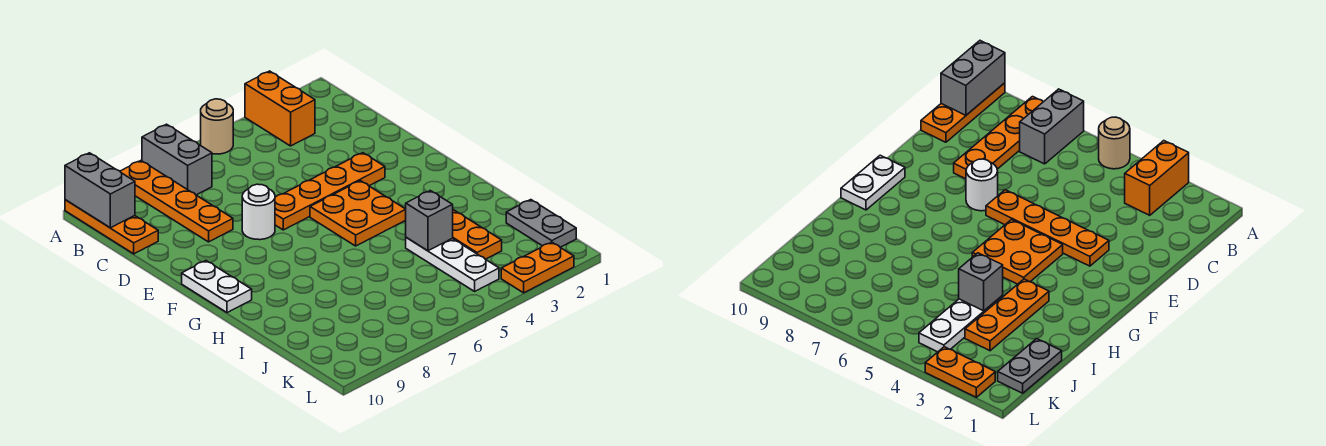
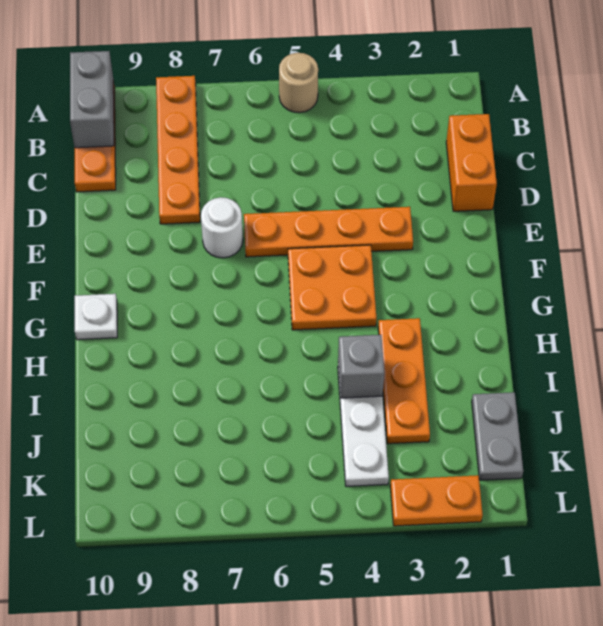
orange 1x2 brick [245,71,315,146] -> orange 1x2 brick moved to [446,114,497,211]
grey 1x2 brick [142,124,212,195] -> none
white 1x2 plate [182,261,252,313] -> white 1x1 plate [75,294,117,340]

